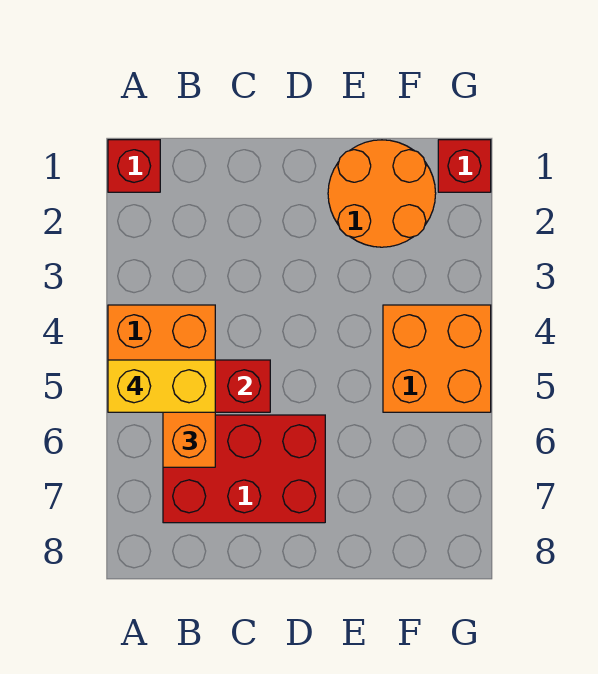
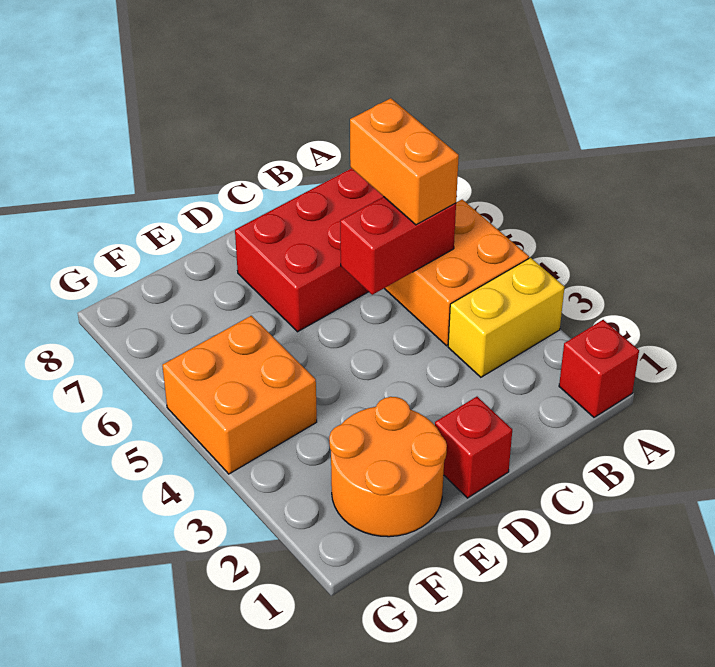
yellow 1x2 brick [108,360,215,412] -> yellow 1x2 brick moved to [448,258,565,377]
red 1x1 brick [438,140,491,192] -> red 1x1 brick moved to [435,397,512,498]

